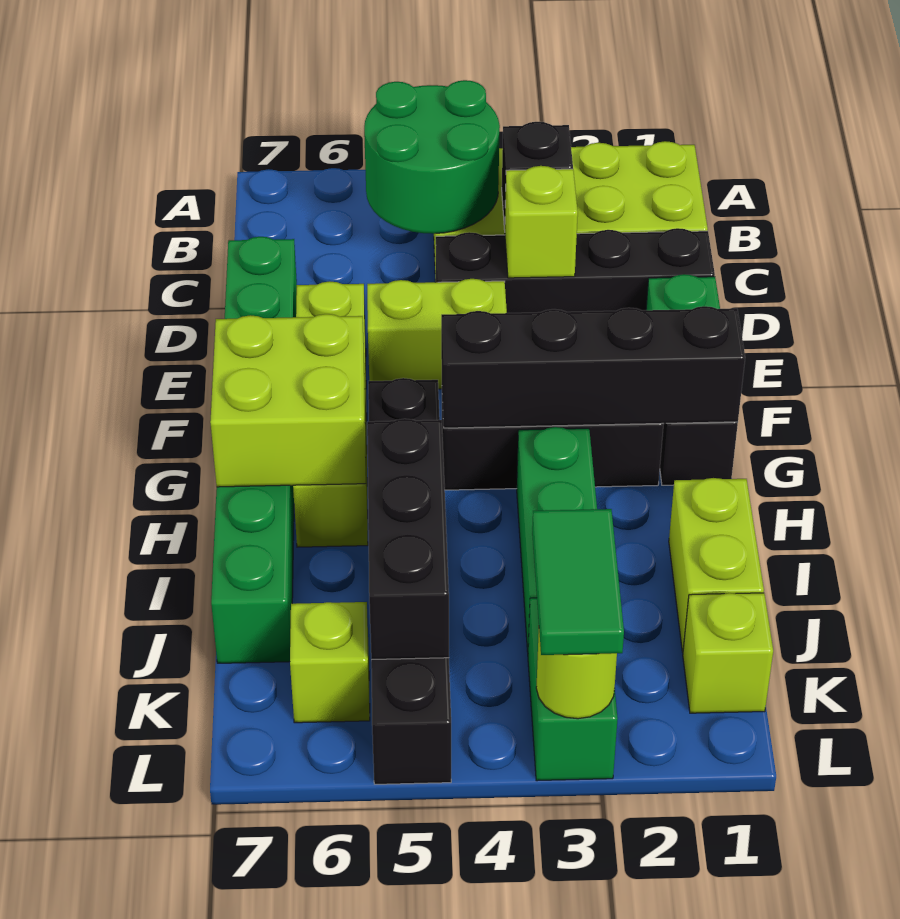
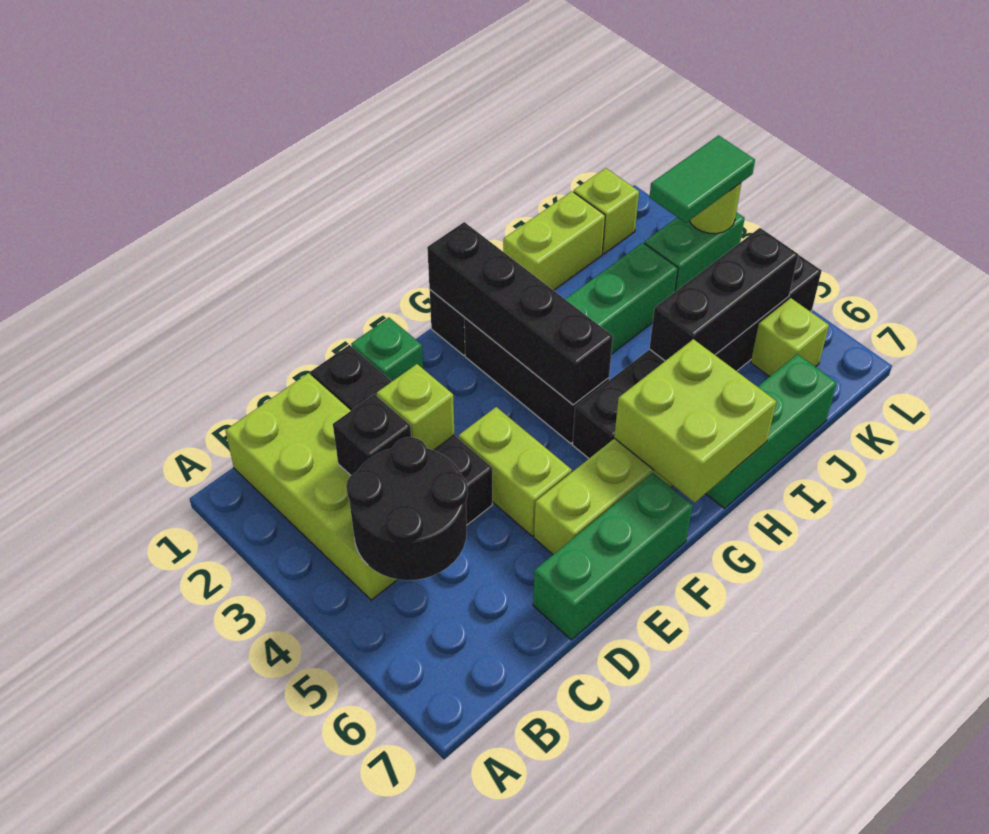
green 2x2 round brick [364,80,500,234] -> black 2x2 round brick [346,437,468,580]

